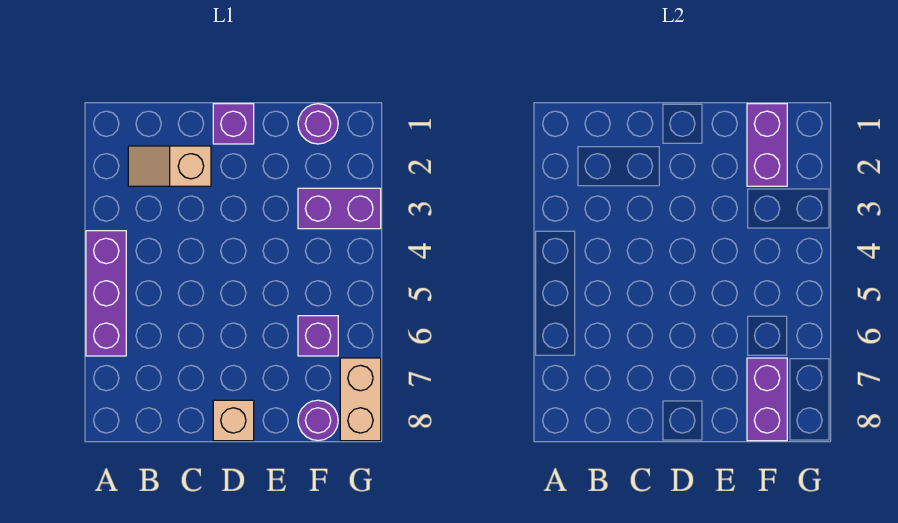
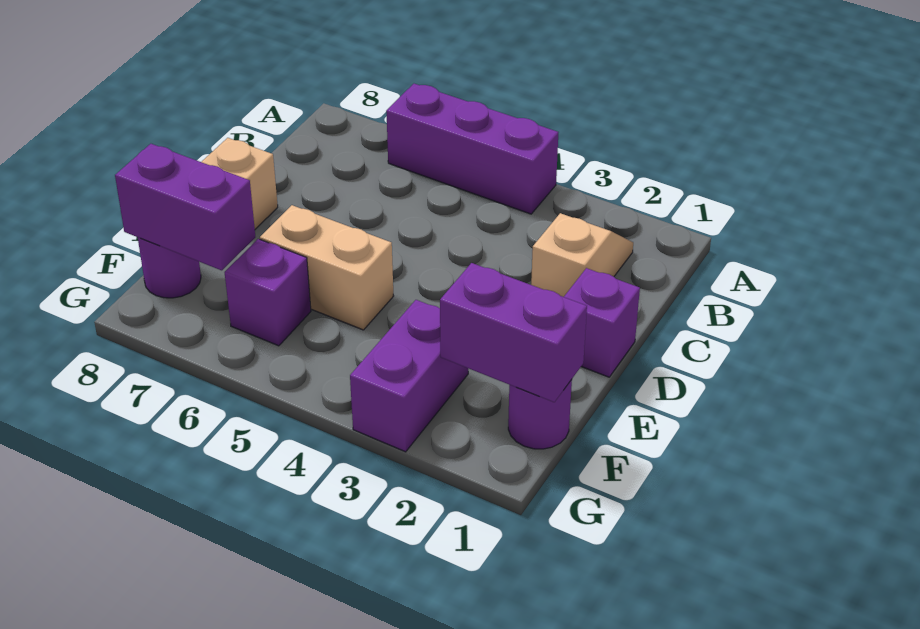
tan 1x2 brick [340,358,381,441] -> tan 1x2 brick moved to [260,205,393,330]

